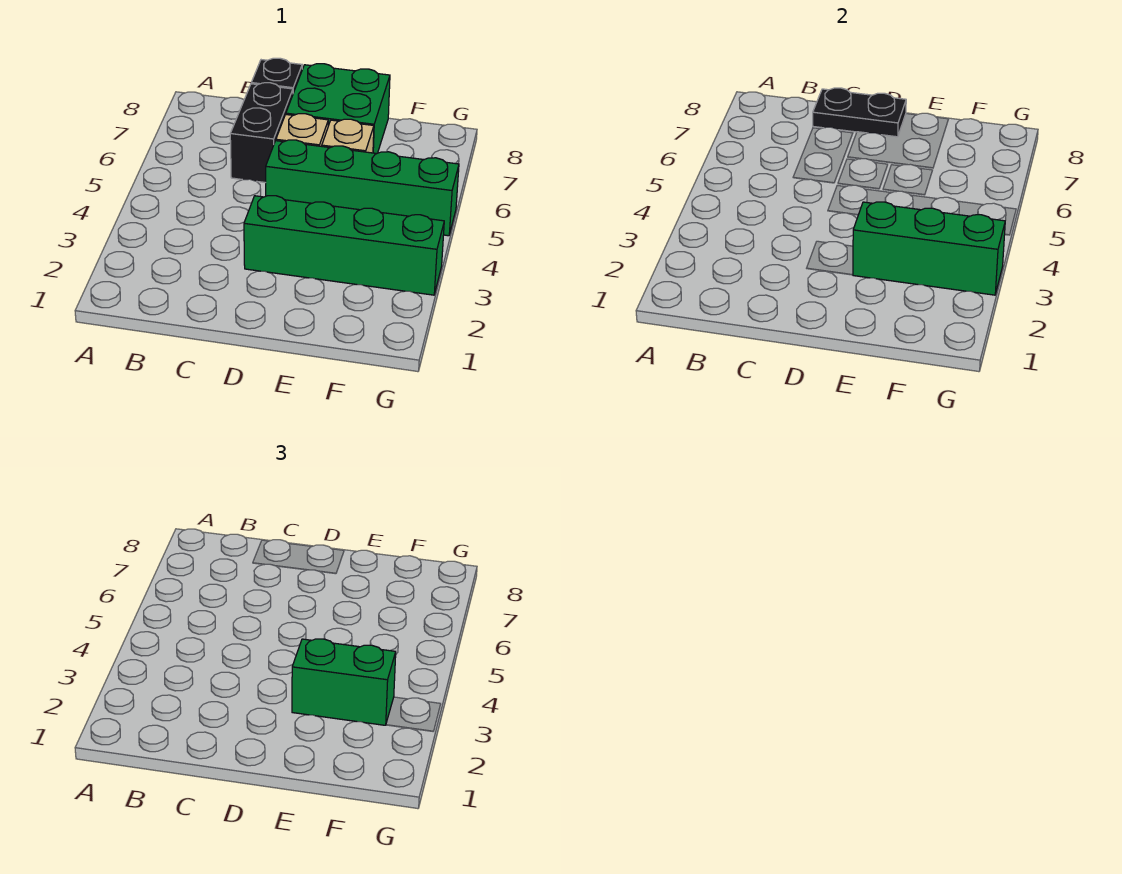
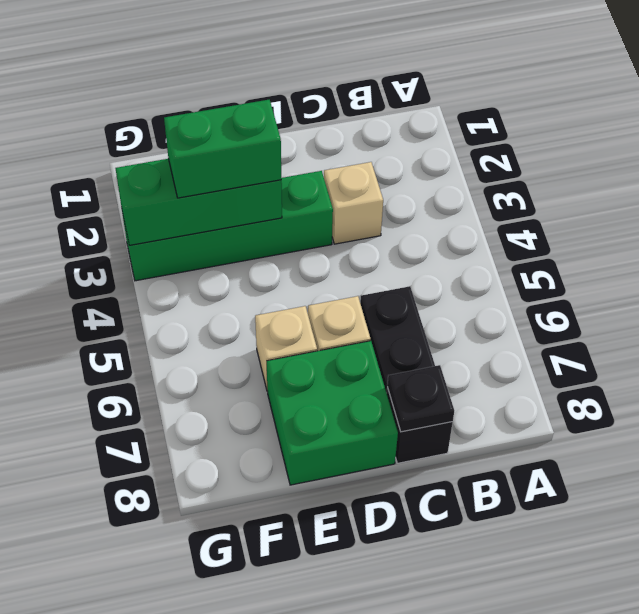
none -> tan 1x1 brick [324,162,383,244]
black 1x2 plate [813,88,906,137] -> black 1x1 plate [387,365,454,432]
green 1x4 brick [266,140,459,236] -> none

